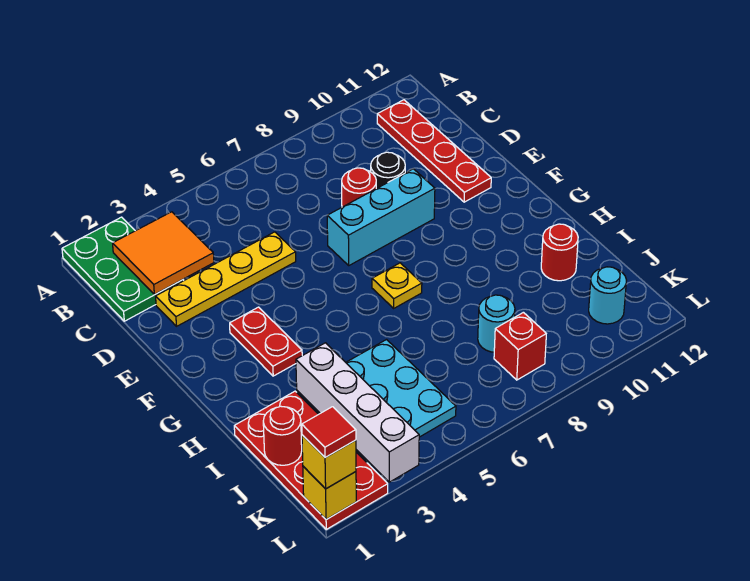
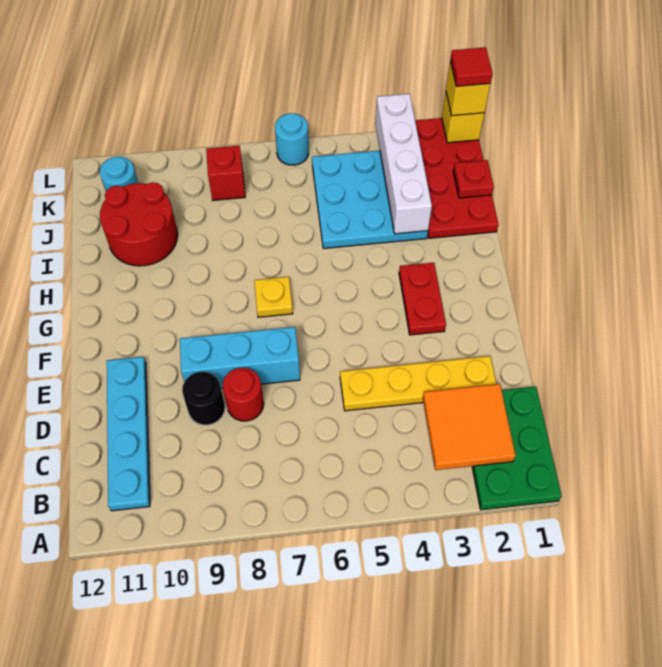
red 1x4 plate [377,100,491,202] -> cyan 1x4 plate [107,357,150,511]
red 1x1 round brick [541,224,578,281] -> red 2x2 round brick [100,182,178,266]
red 1x1 round brick [263,406,302,465] -> red 1x1 plate [453,160,494,198]
cyan 1x1 round brick [478,295,515,352] -> cyan 1x1 round brick moved to [275,113,309,165]

